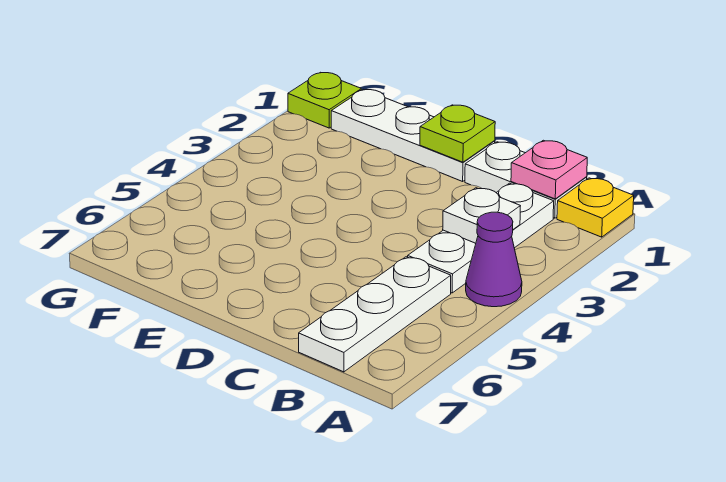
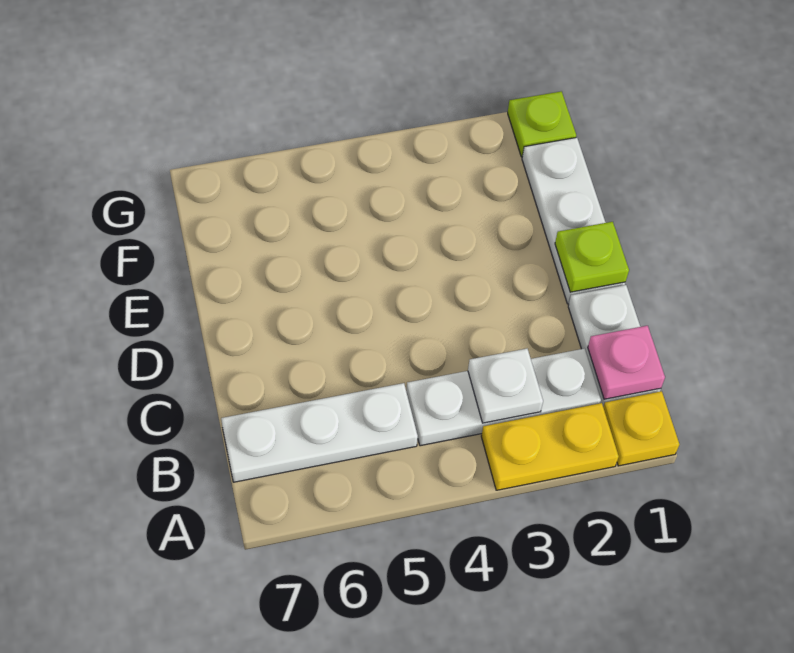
none -> yellow 1x2 plate [481,403,619,490]
purple 1x1 cone [466,212,522,307] -> none

